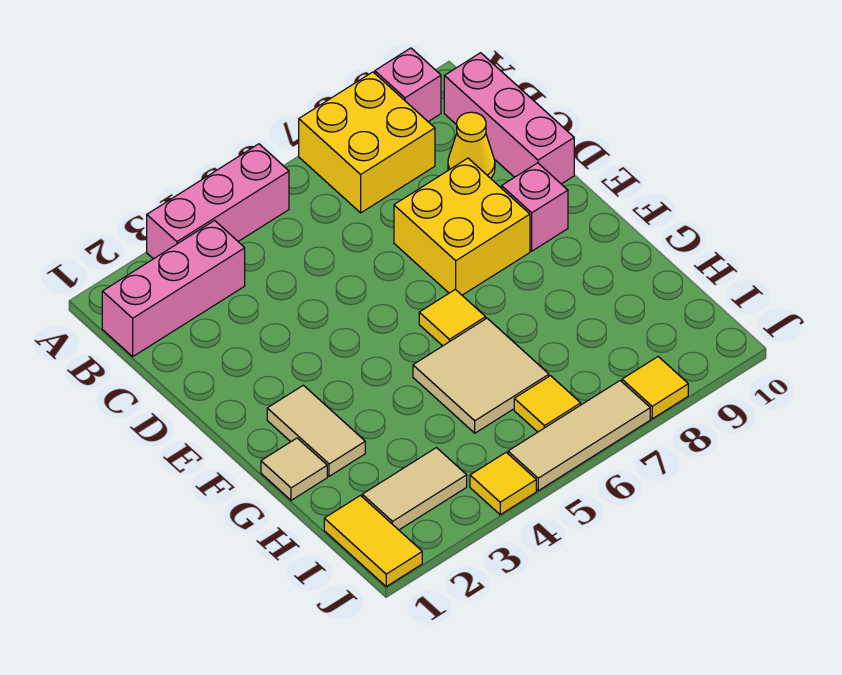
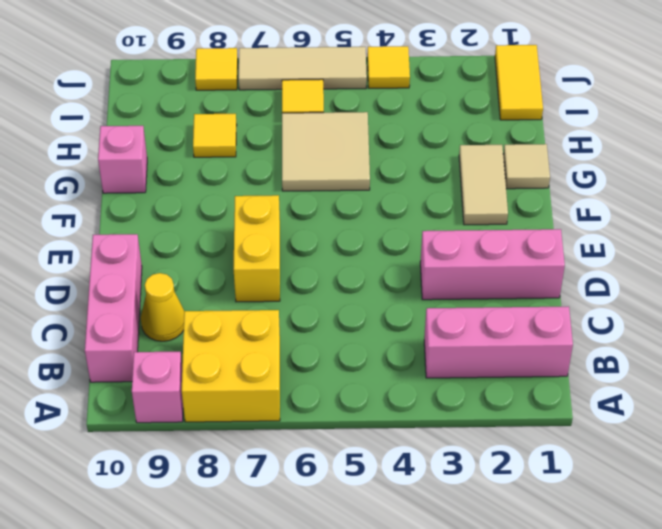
pink 1x3 brick [147,144,289,259] -> pink 1x3 brick moved to [420,229,565,300]
yellow 2x2 brick [394,158,530,295] -> yellow 1x2 brick [234,195,280,302]
pink 1x1 brick [502,163,568,251] -> pink 1x1 brick moved to [98,126,147,193]
yellow 1x1 tile [419,289,486,346] -> yellow 1x1 tile moved to [193,114,237,157]
tan 1x2 tile [362,448,467,530] -> none

